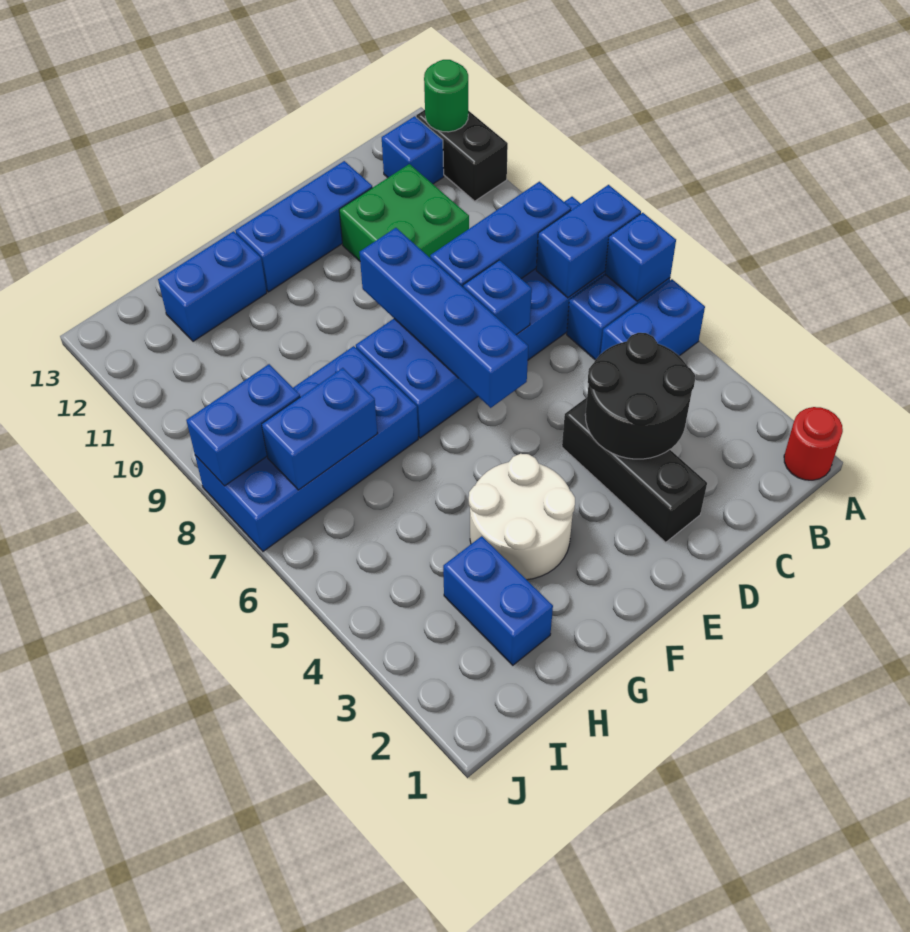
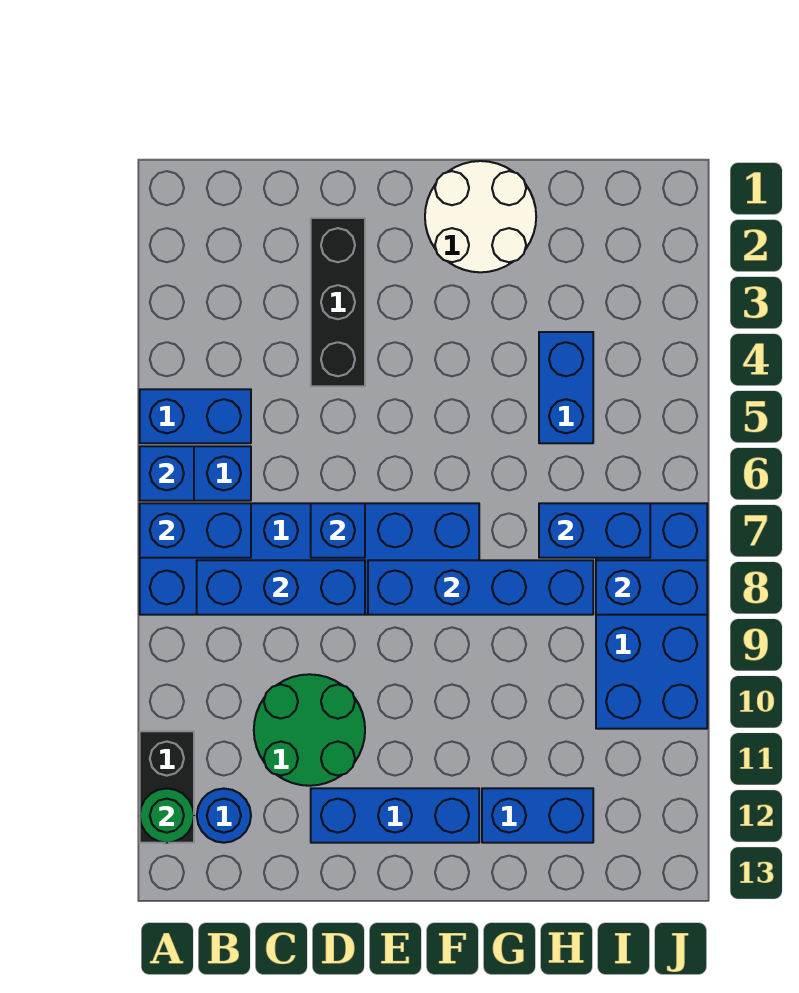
red 1x1 round brick [784,407,843,480] -> none
blue 1x1 brick [382,116,444,184] -> blue 1x1 round brick [197,789,251,843]
black 2x2 round brick [585,333,695,459] -> none
green 2x2 brick [339,164,469,261] -> green 2x2 round brick [254,674,365,786]
blue 1x4 brick [359,228,528,408] -> blue 1x4 brick turned to [368,560,593,615]
white 2x2 round brick [469,454,575,580] -> white 2x2 round brick moved to [425,161,536,272]
blue 2x4 brick [195,346,418,551] -> blue 2x4 brick turned to [596,503,707,729]
blue 1x2 brick [443,536,553,665] -> blue 1x2 brick moved to [539,332,593,443]

